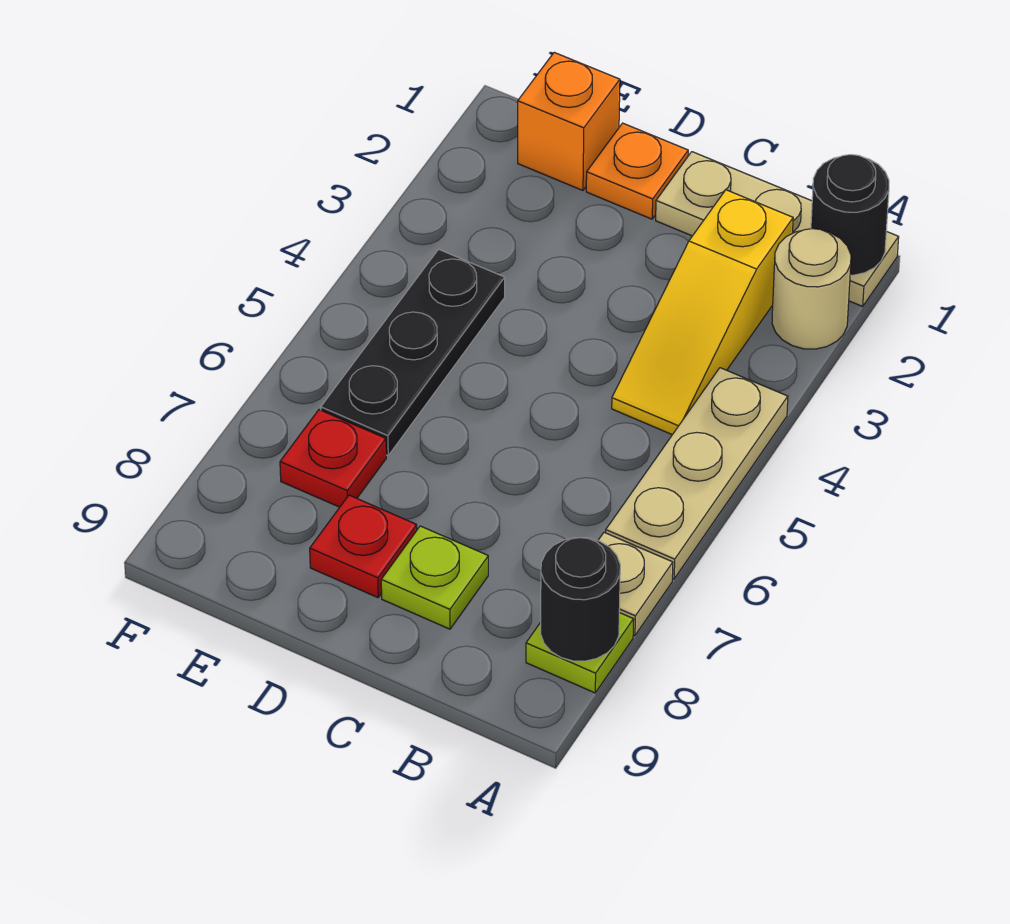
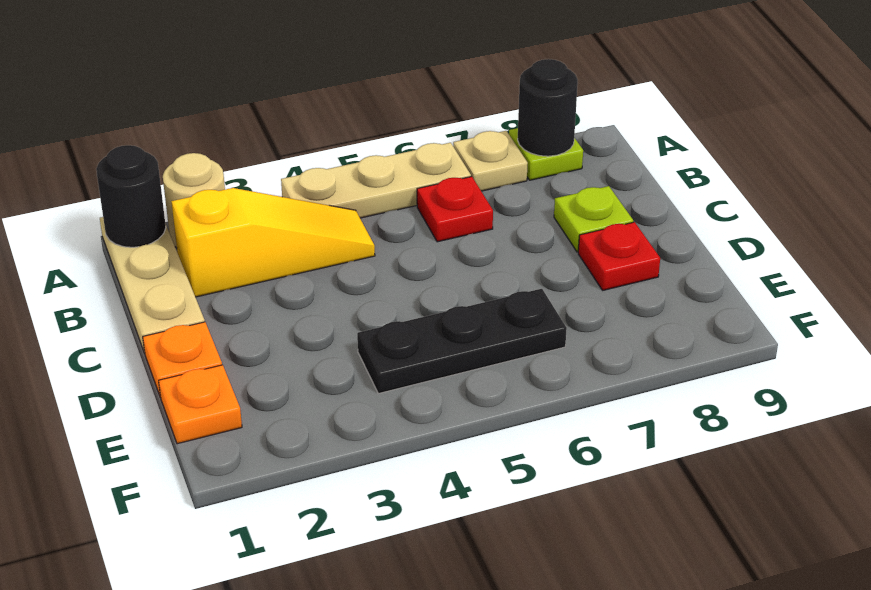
orange 1x1 brick [518,52,620,190] -> orange 1x1 plate [159,365,242,444]
red 1x1 plate [280,410,386,507] -> red 1x1 plate moved to [417,177,493,242]

